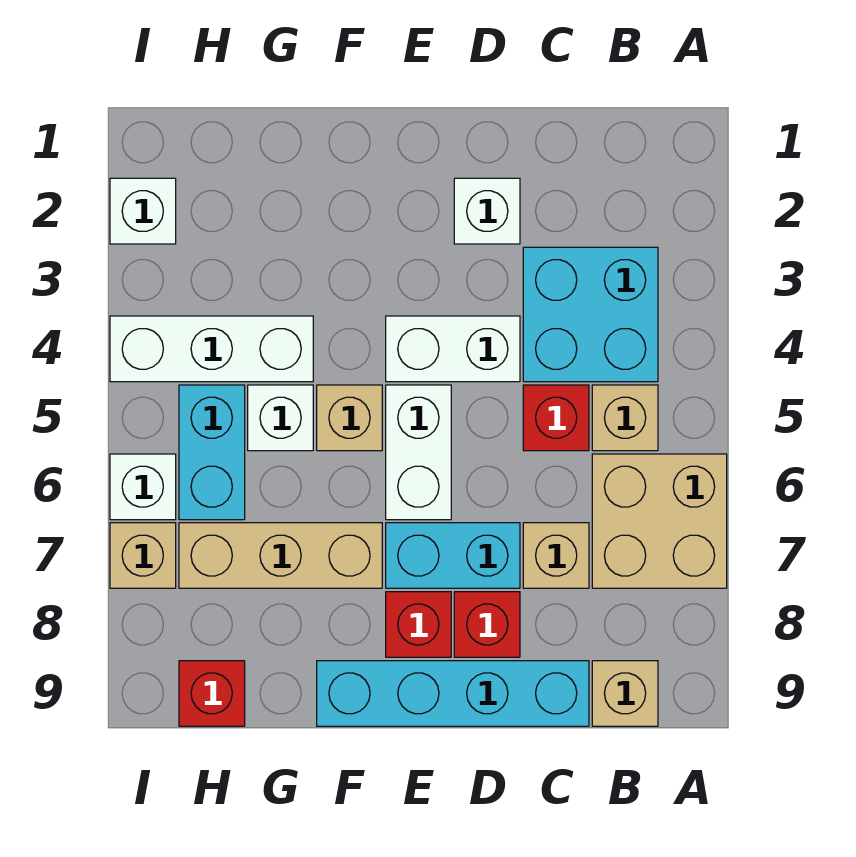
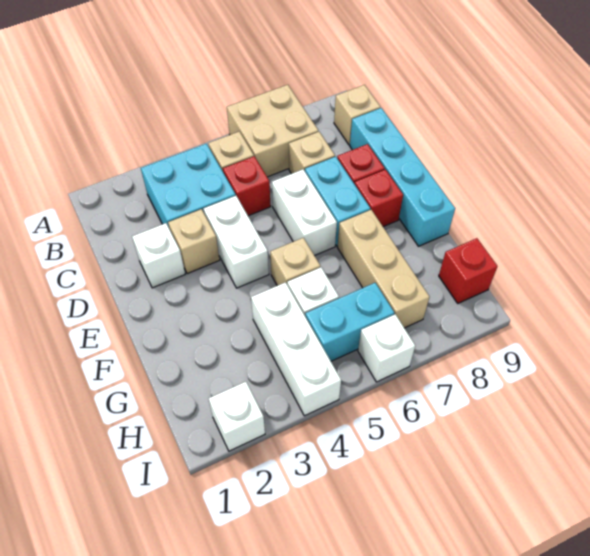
white 1x2 brick [386,385,451,520] -> white 1x2 brick turned to [272,169,337,255]
tan 1x1 brick [110,523,176,588] -> tan 1x1 brick moved to [168,209,220,274]

